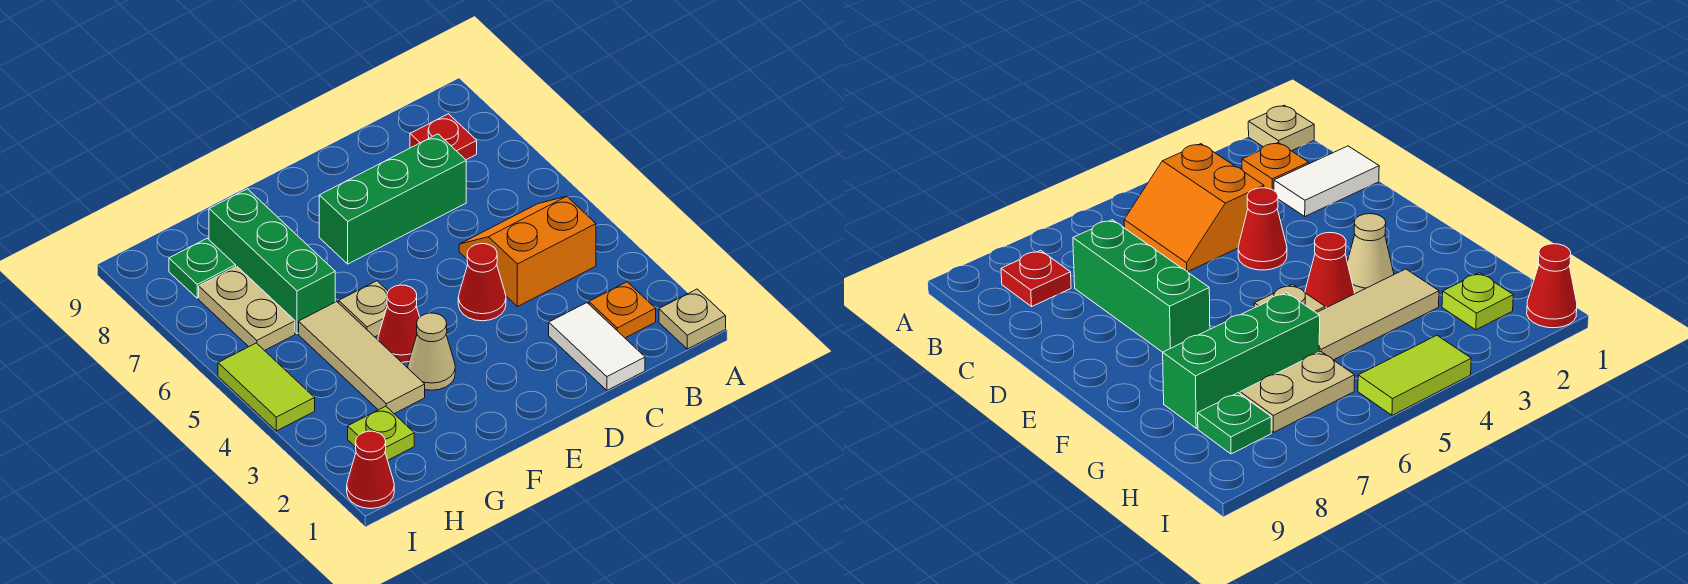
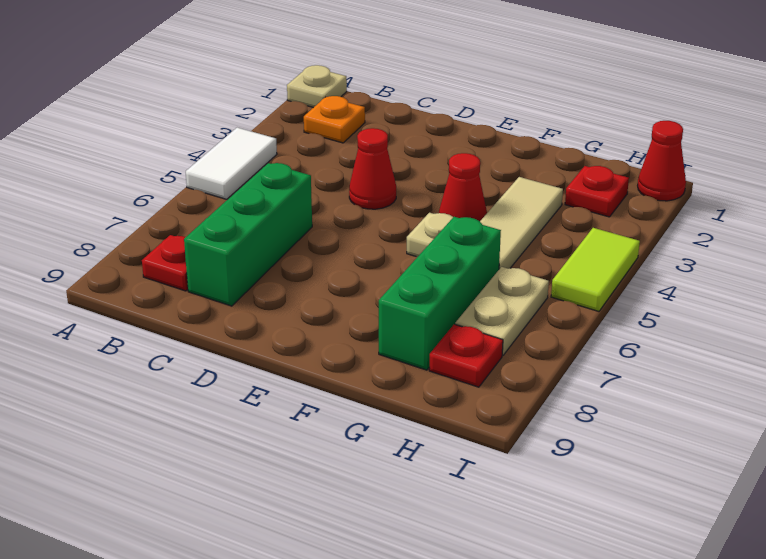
orange 2x2 slope [459,196,596,307] -> none
white 1x2 tile [549,303,645,390] -> white 1x2 tile moved to [186,128,277,199]
green 1x3 brick [319,134,466,264] -> green 1x3 brick turned to [184,163,312,306]
tan 1x1 cone [408,313,455,390] -> none
lime 1x1 plate [348,406,414,460] -> red 1x1 plate [565,166,629,217]
green 1x1 plate [169,238,236,298] -> red 1x1 plate [429,324,503,387]

